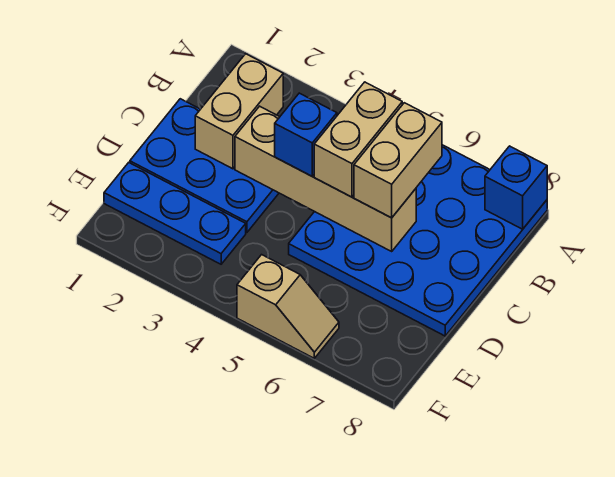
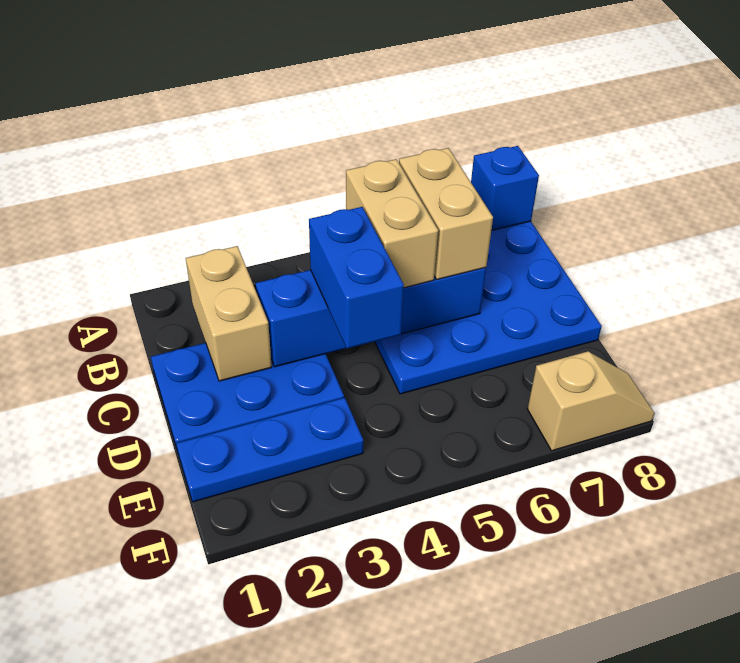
tan 1x4 brick [235,106,416,251] -> blue 1x4 brick [256,268,486,367]
blue 1x1 brick [275,93,337,176] -> blue 1x2 brick [309,207,404,348]
tan 1x2 slope [237,255,339,358] -> tan 1x2 slope moved to [527,351,655,451]

